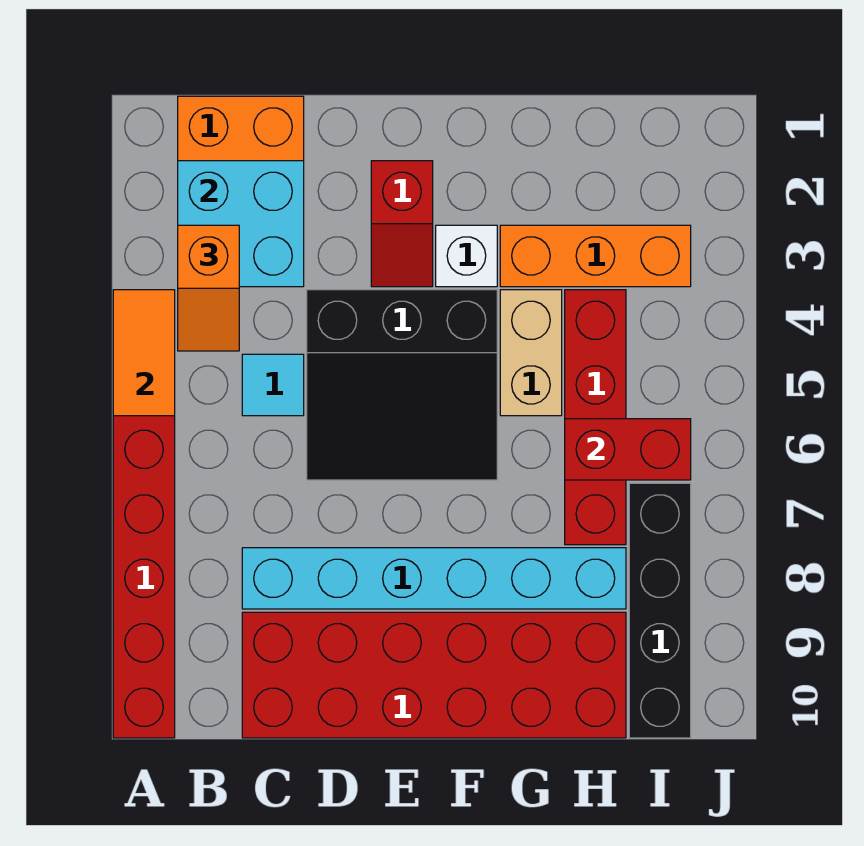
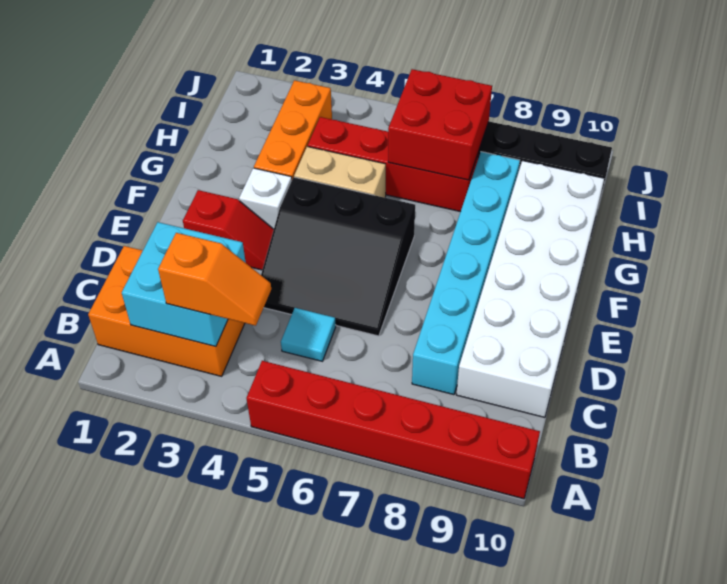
orange 1x2 tile [113,290,175,416] -> none
red 2x6 brick [242,612,626,738] -> white 2x6 brick [456,161,604,417]
black 3x3 slope [307,290,497,480] -> black 3x3 slope turned to [261,177,415,336]
red 1x2 brick [565,419,691,480] -> red 2x2 brick [388,69,492,180]

